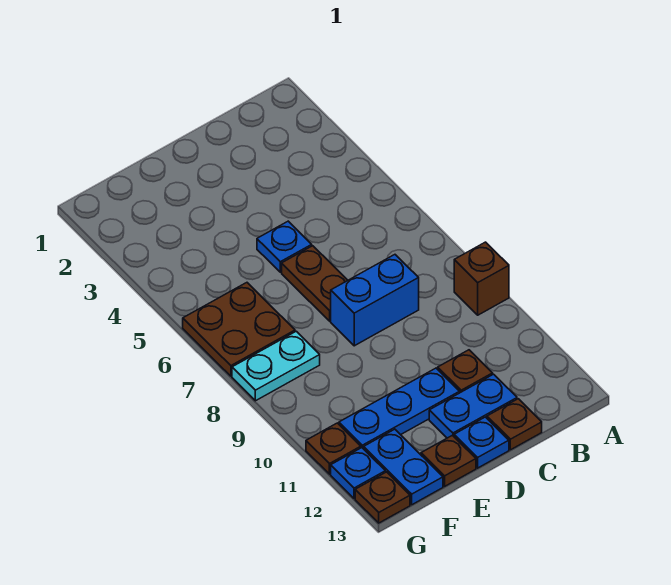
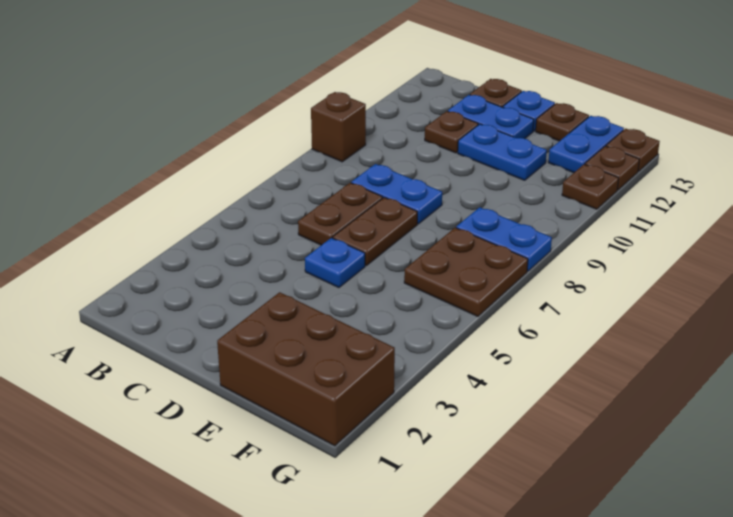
none -> brown 1x2 plate [298,183,383,245]
blue 1x2 brick [331,255,419,346] -> blue 1x2 plate [351,164,442,224]
blue 1x3 plate [339,368,460,449] -> blue 1x2 plate [458,124,547,180]
none -> brown 2x3 brick [217,292,395,446]
cyan 1x2 plate [232,331,320,401] -> blue 1x2 plate [456,207,552,271]
blue 1x1 plate [331,448,385,499] -> brown 1x1 plate [585,146,639,190]

